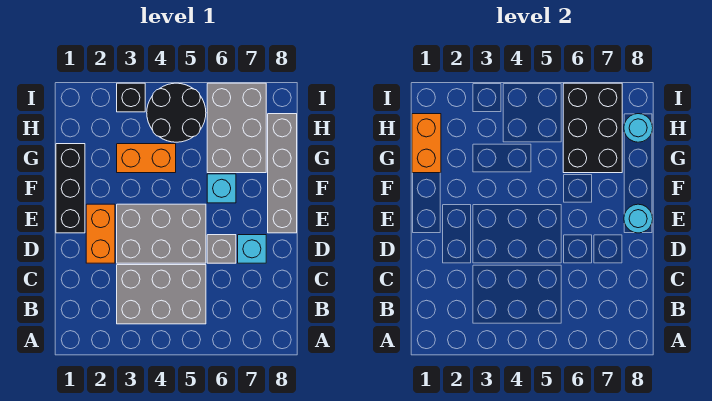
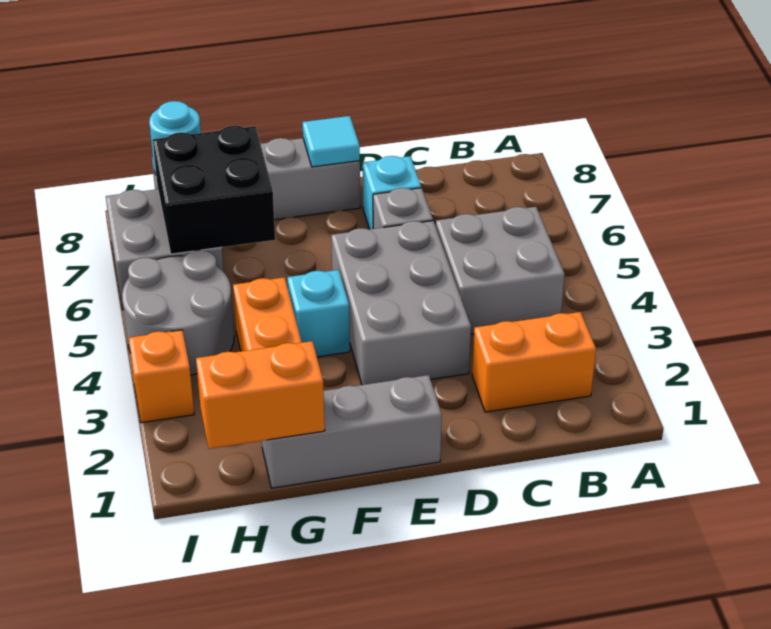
grey 2x3 brick [117,265,206,324] -> grey 2x2 brick [436,207,565,334]
orange 1x2 brick [86,204,115,263] -> orange 1x2 brick moved to [472,312,596,412]
black 1x3 brick [56,144,85,233] -> grey 1x3 brick [262,375,442,488]
cyan 1x1 round brick [624,204,653,233] -> cyan 1x1 tile [303,116,360,167]
cyan 1x1 brick [207,174,236,203] -> cyan 1x1 brick moved to [288,270,350,357]
grey 2x3 brick [207,83,266,173] -> grey 2x2 brick [106,189,224,310]
black 2x3 brick [563,83,622,173] -> black 2x2 brick [153,126,275,254]
black 2x2 round brick [147,83,206,142] -> grey 2x2 round brick [122,250,234,375]
black 1x1 brick [117,83,145,112] -> orange 1x1 brick [129,330,194,423]

